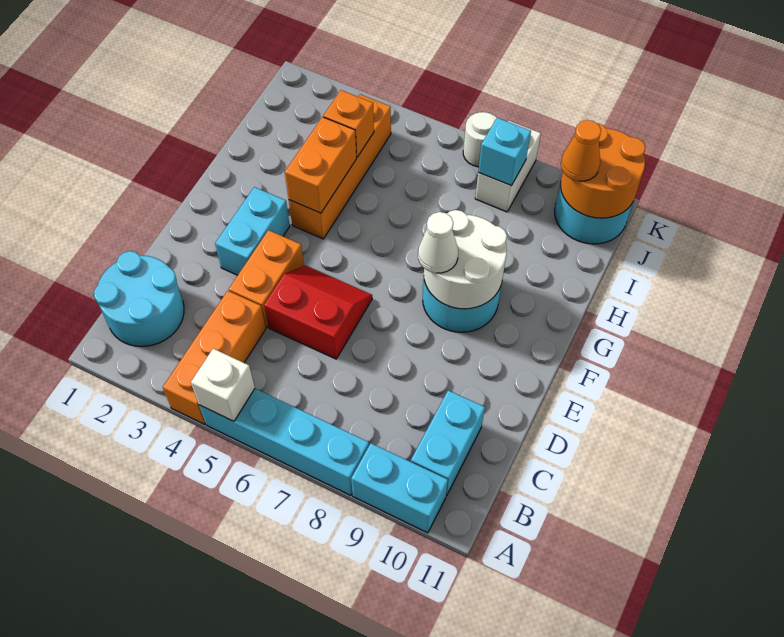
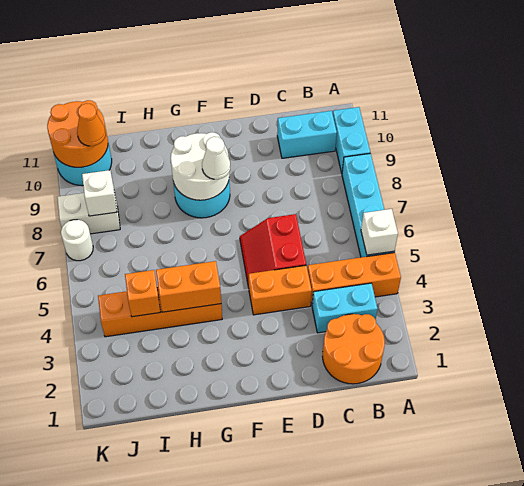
cyan 2x2 round brick [94,251,184,347] -> orange 2x2 round brick [323,314,385,384]
cyan 1x2 brick [215,187,290,275] -> cyan 1x2 brick moved to [312,283,377,333]
cyan 1x1 brick [478,118,531,186] -> white 1x1 brick [82,170,117,216]

